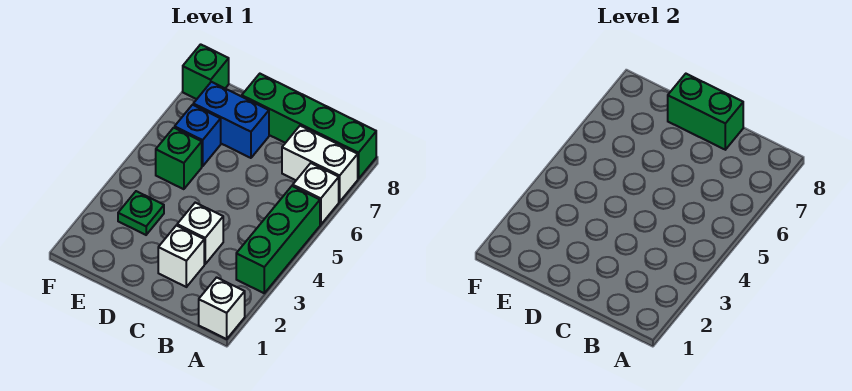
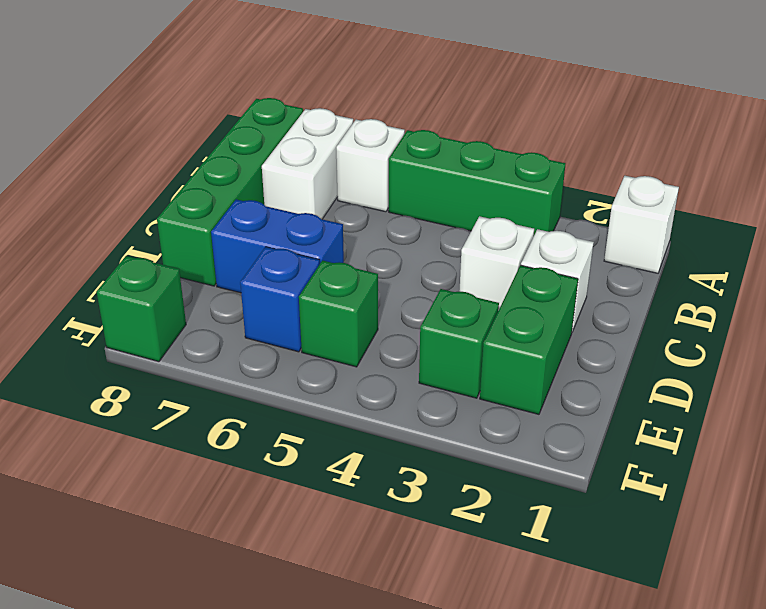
green 1x2 brick [668,74,743,150] -> green 1x2 brick moved to [480,265,578,414]
blue 1x2 brick [193,82,269,158] -> blue 1x2 brick turned to [211,199,344,293]
green 1x1 plate [118,191,164,235] -> green 1x1 brick [419,289,499,398]

